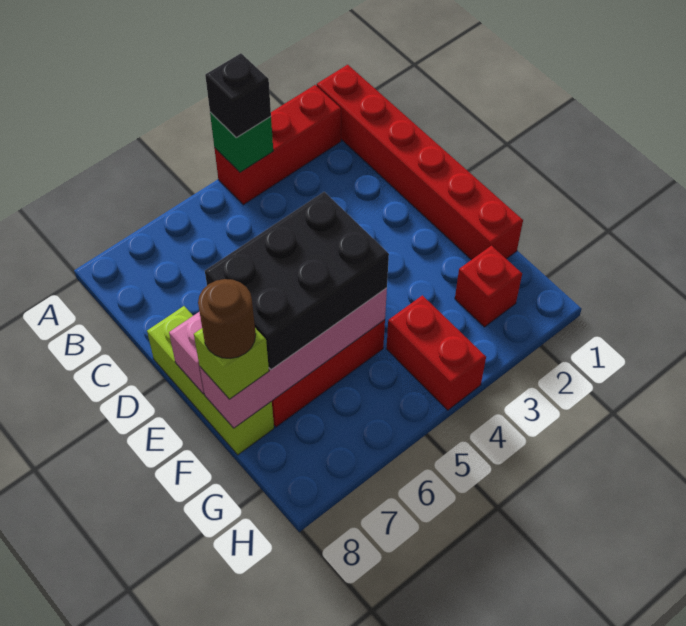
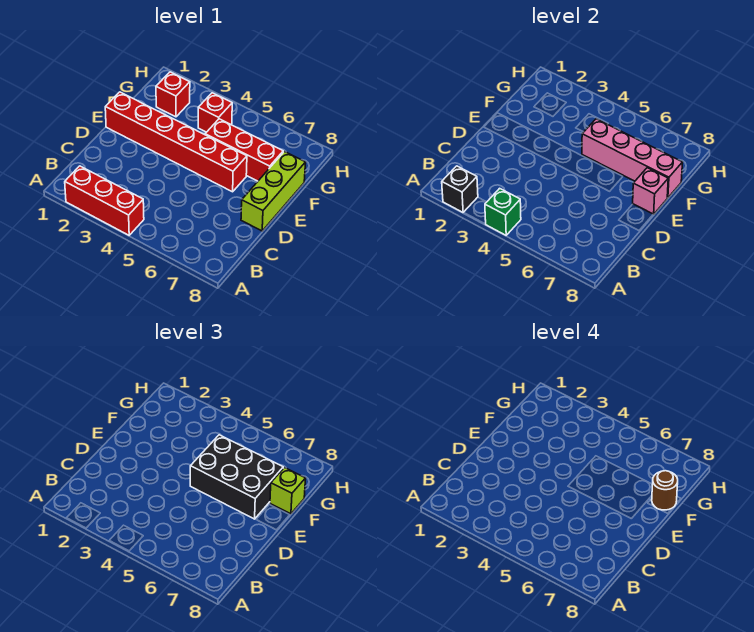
red 1x6 brick [317,65,523,260] -> red 1x6 brick turned to [105,92,247,192]
black 1x1 brick [205,53,271,138] -> black 1x1 brick moved to [442,166,478,212]
red 1x2 brick [386,295,486,410] -> red 1x1 brick [198,93,232,132]

